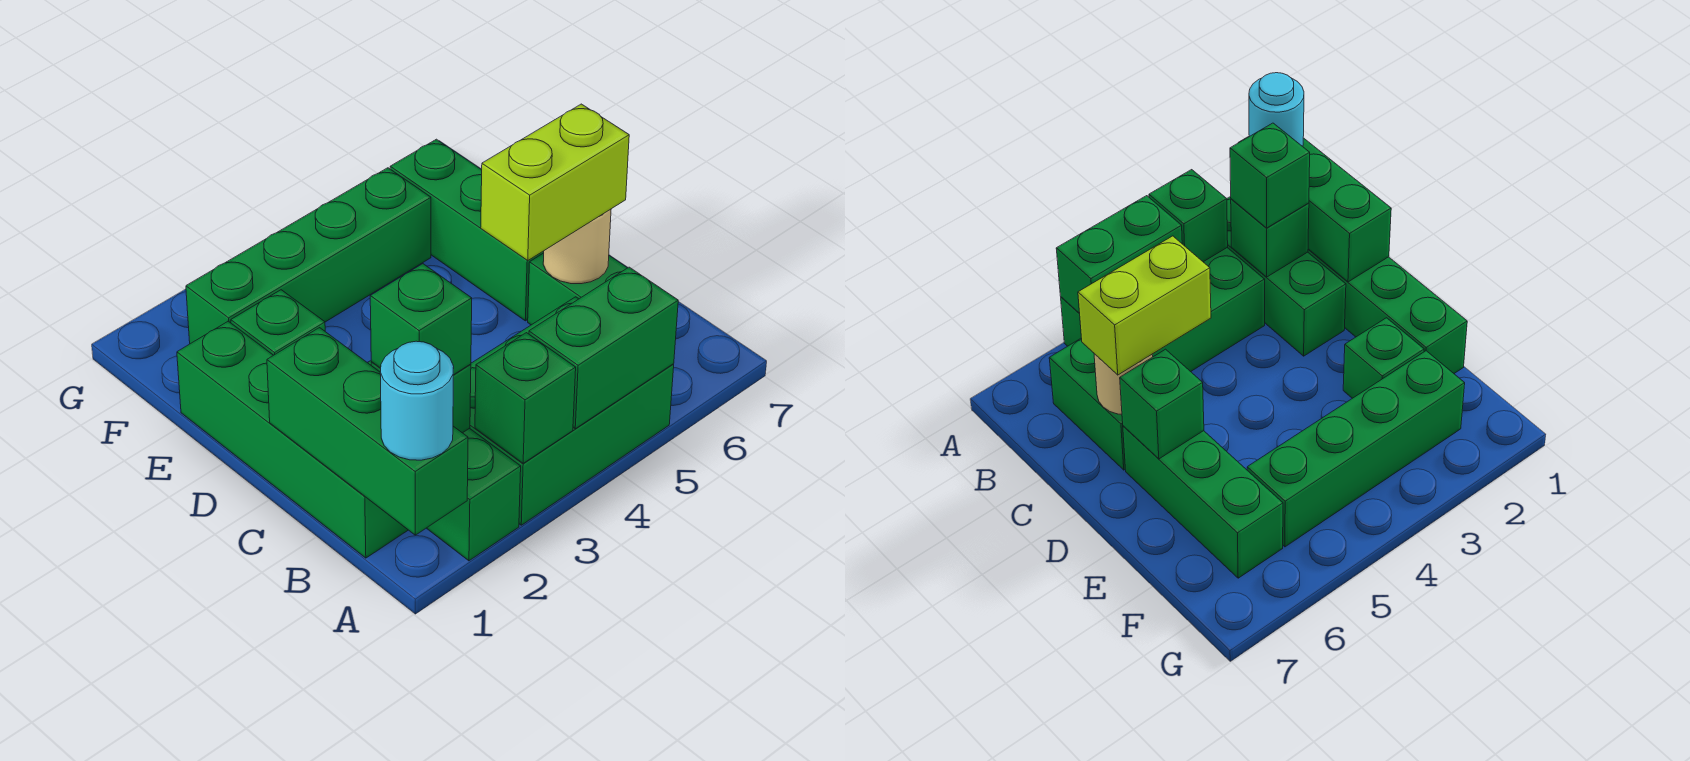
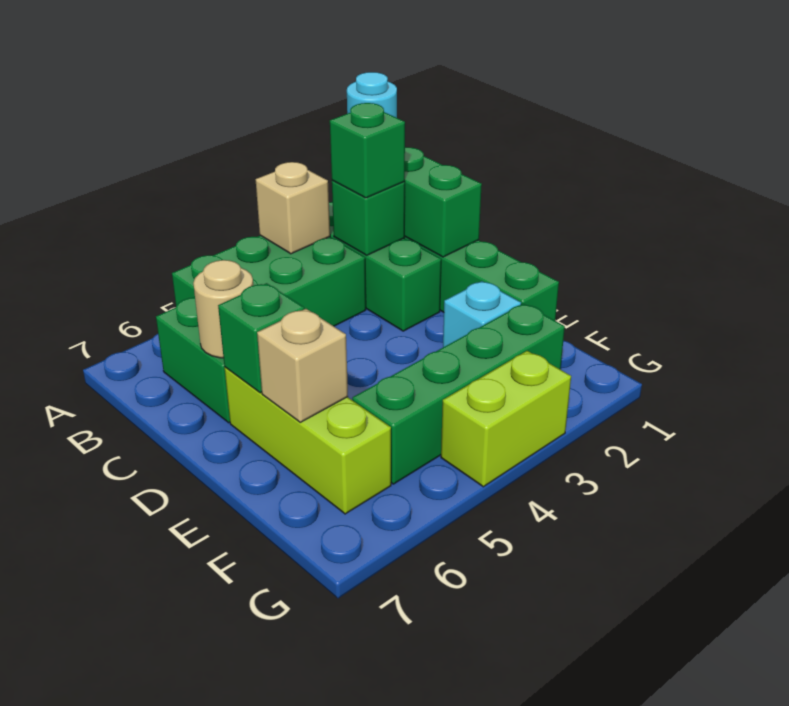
green 1x1 brick [475,333,576,463] -> tan 1x1 brick [256,162,330,254]
green 1x2 brick [529,267,678,429] -> none
lime 1x2 brick [481,104,629,261] -> lime 1x2 brick moved to [441,351,571,487]
green 1x3 brick [390,139,544,321] -> lime 1x3 brick [225,367,391,514]
green 1x1 brick [231,290,325,355] -> cyan 1x1 brick [443,281,521,347]
none -> tan 1x1 brick [257,309,348,422]

